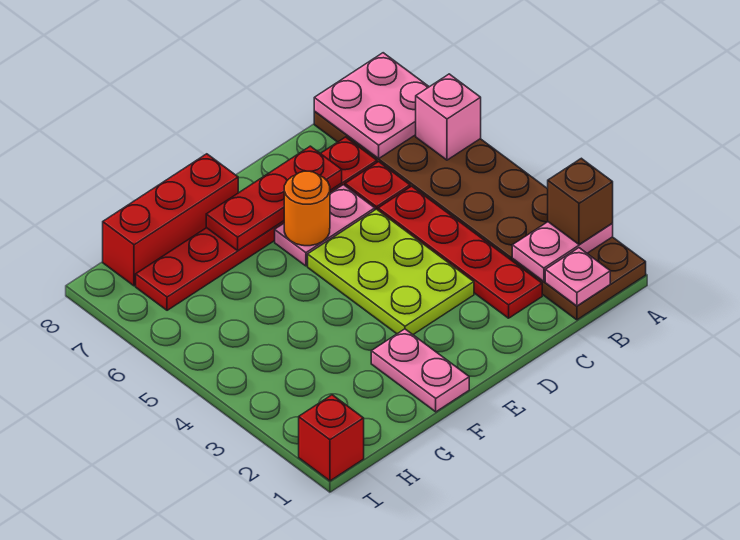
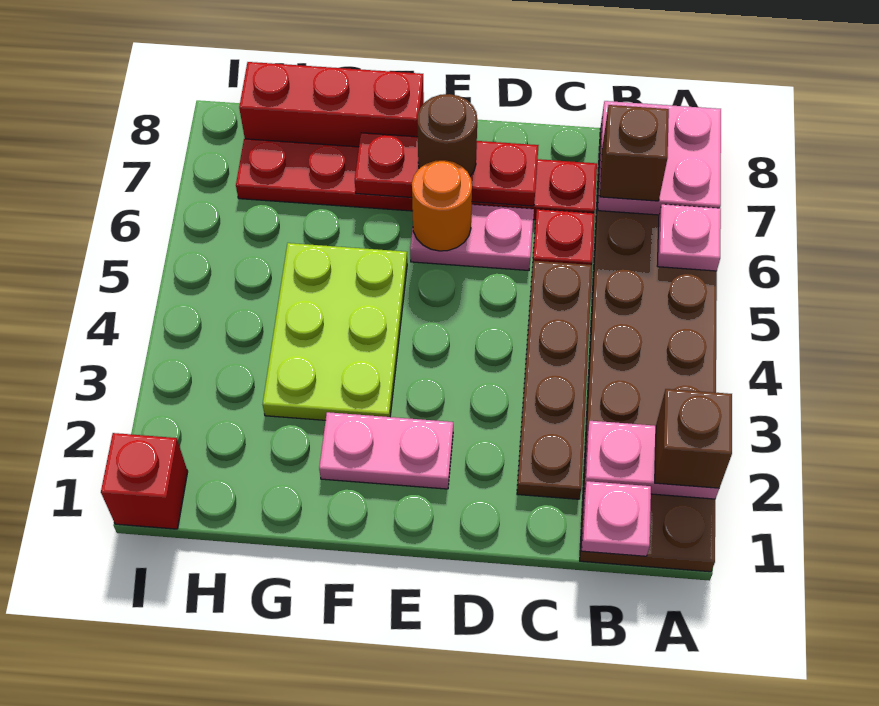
pink 1x1 brick [416,74,481,160] -> pink 1x1 plate [657,204,721,271]
none -> brown 1x1 brick [600,105,669,201]
red 1x4 plate [378,186,542,318] -> brown 1x4 plate [517,261,592,499]
lime 2x3 plate [308,209,474,334] -> lime 2x3 plate moved to [263,243,407,420]
none -> brown 1x1 round brick [417,94,477,176]
pink 1x2 plate [371,329,469,412] -> pink 1x2 plate turned to [319,412,453,489]

